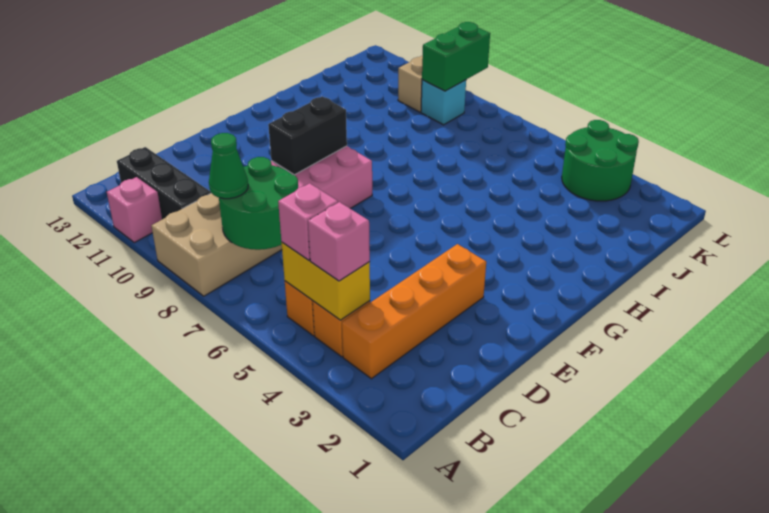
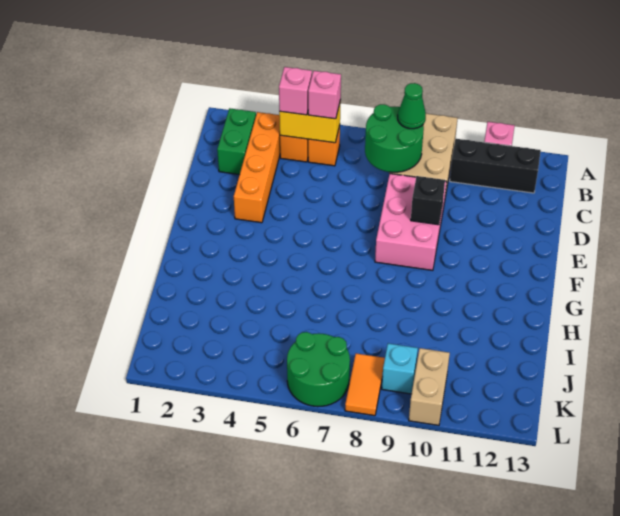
black 1x2 brick [268,96,347,175] -> black 1x1 brick [411,176,445,225]
green 2x2 round brick [562,120,639,201] -> green 2x2 round brick moved to [287,332,350,407]
none -> orange 1x2 tile [345,353,385,416]
green 1x2 brick [422,22,490,91] -> green 1x2 brick moved to [217,108,256,175]

